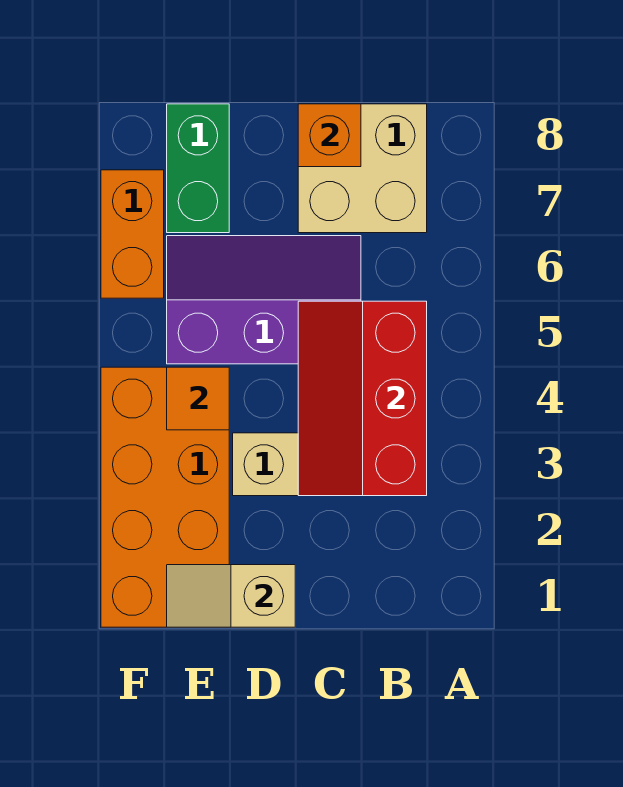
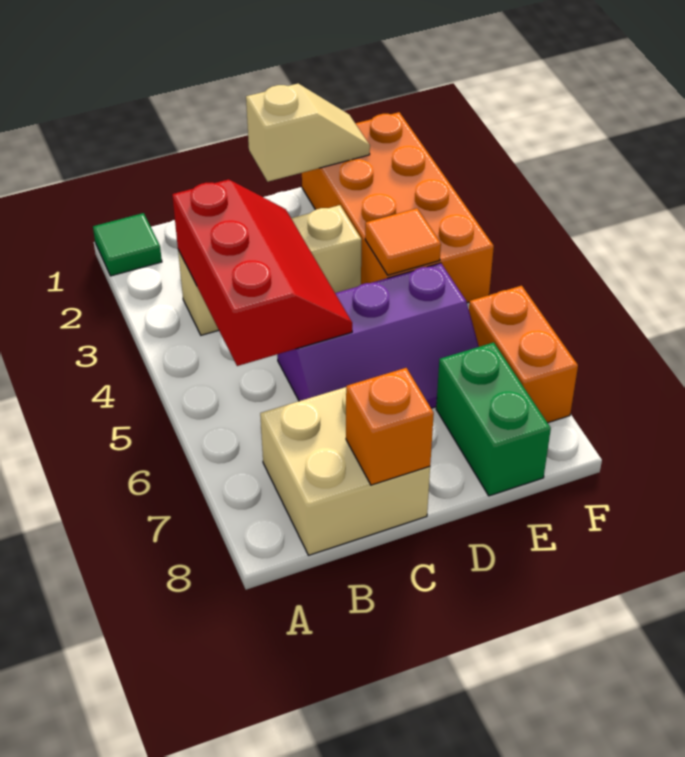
none -> green 1x1 tile [93,213,162,276]

